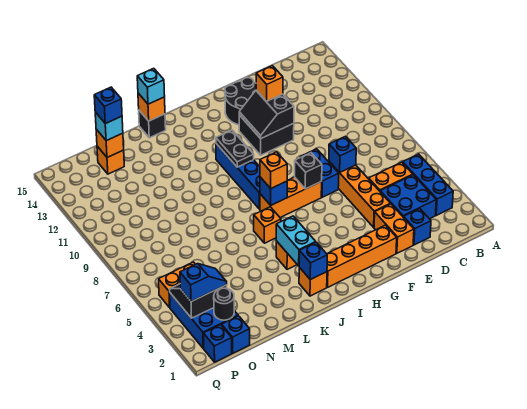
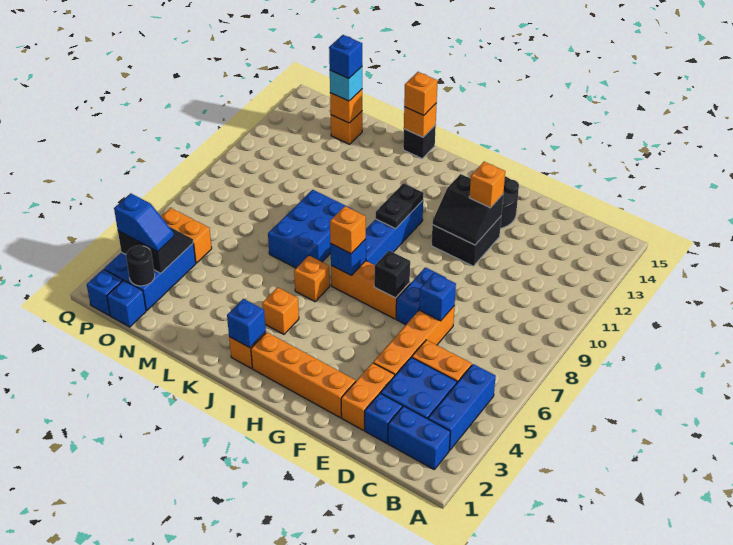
none -> blue 1x2 brick [388,406,450,469]
black 2x2 slope [239,90,294,139] -> black 2x2 slope turned to [432,174,503,245]
cyan 1x2 brick [276,216,316,266] -> none
none -> blue 2x3 brick [268,190,353,268]
cyan 1x1 brick [137,68,165,104] -> orange 1x1 brick [404,72,438,115]

